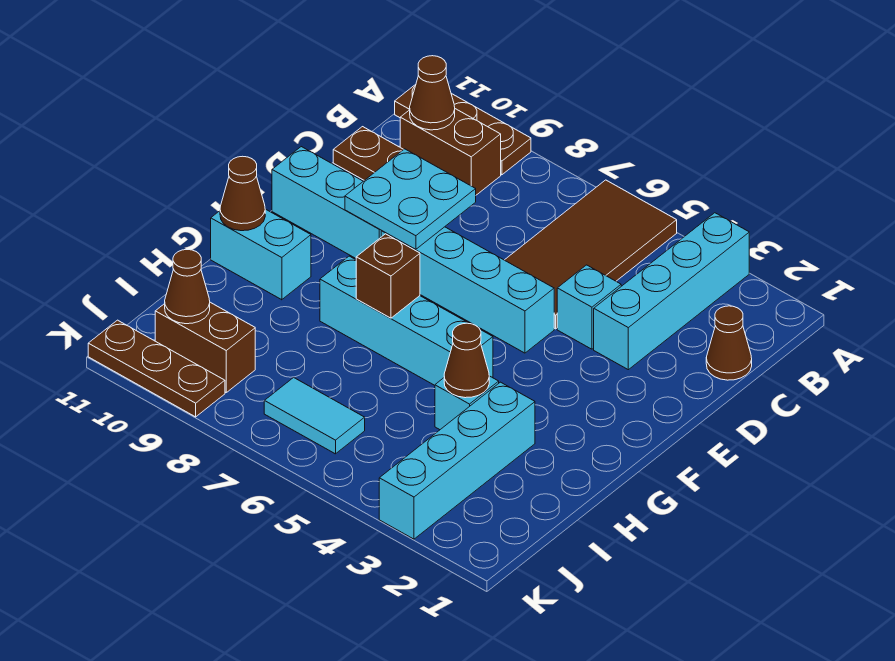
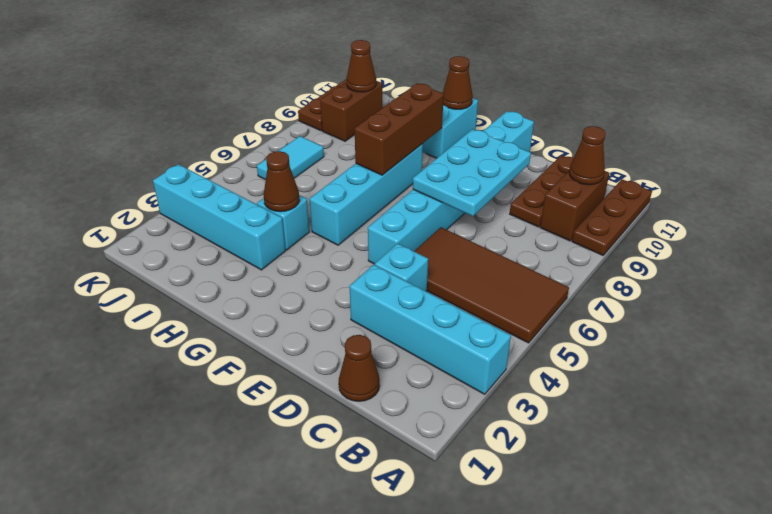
cyan 2x2 plate [345,149,476,250] -> cyan 2x3 plate [413,129,531,216]
brown 1x1 brick [356,234,420,318] -> brown 1x3 brick [355,84,444,175]

